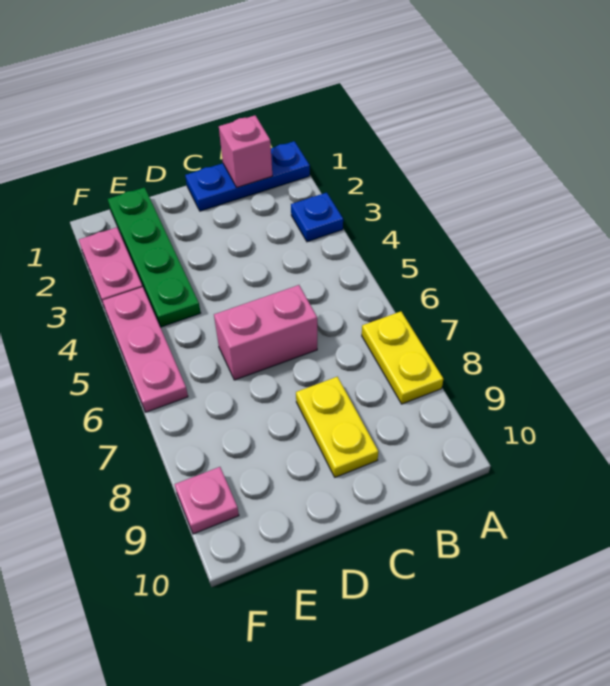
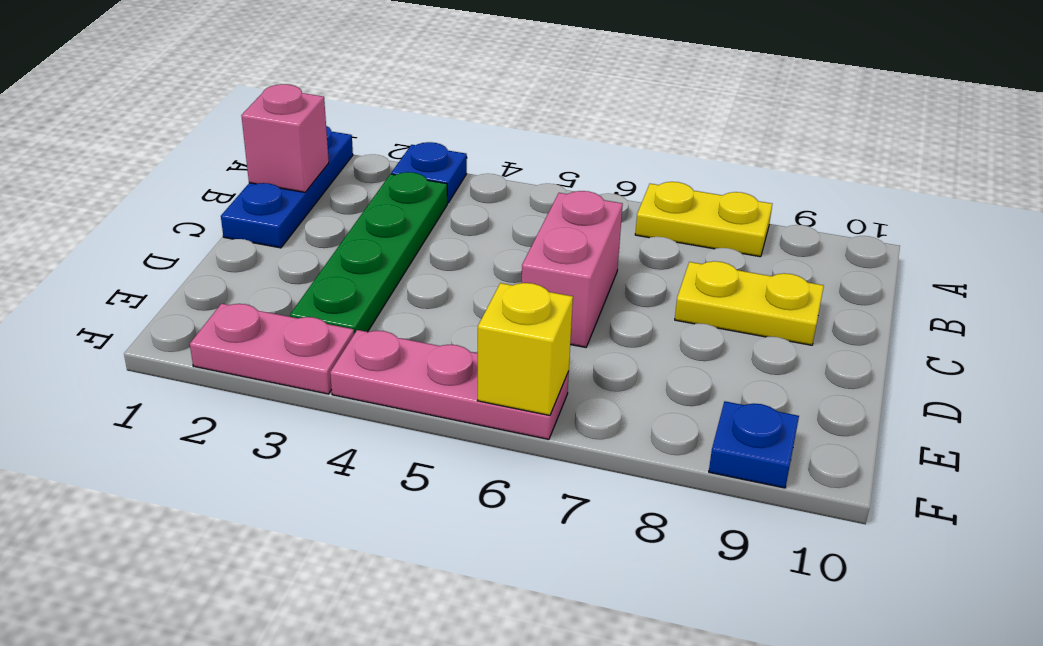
green 1x4 plate [108,187,201,327] -> green 1x4 plate turned to [290,172,447,334]
none -> yellow 1x1 brick [477,283,573,415]
pink 1x1 plate [175,467,239,534] -> blue 1x1 plate [709,401,799,488]

